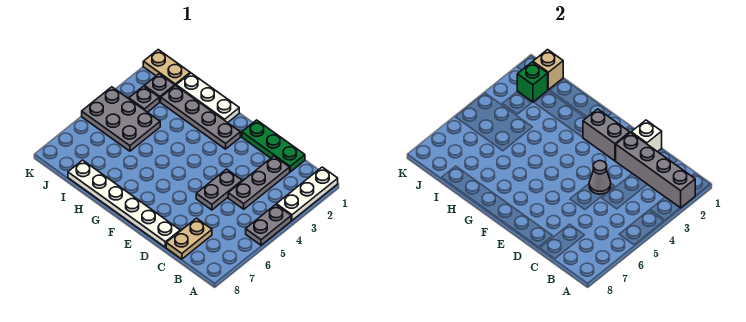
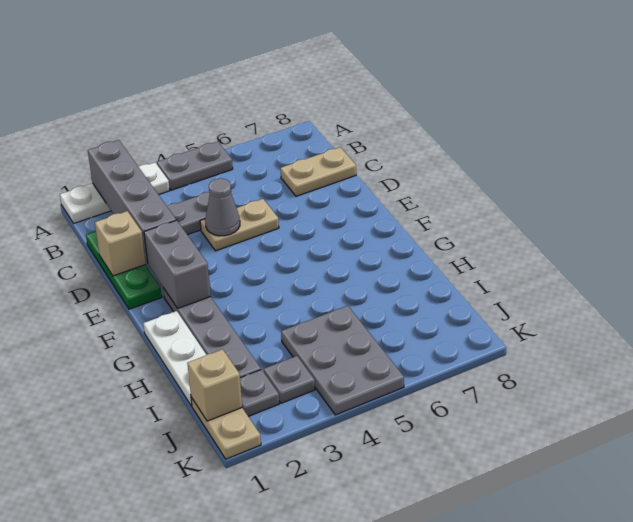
white 1x1 brick [631,120,662,152] -> tan 1x1 brick [95,211,146,276]
grey 1x2 plate [196,169,242,210] -> tan 1x2 plate [200,199,279,251]
white 1x6 plate [68,160,180,247] -> none
green 1x1 brick [517,62,548,102] -> none

